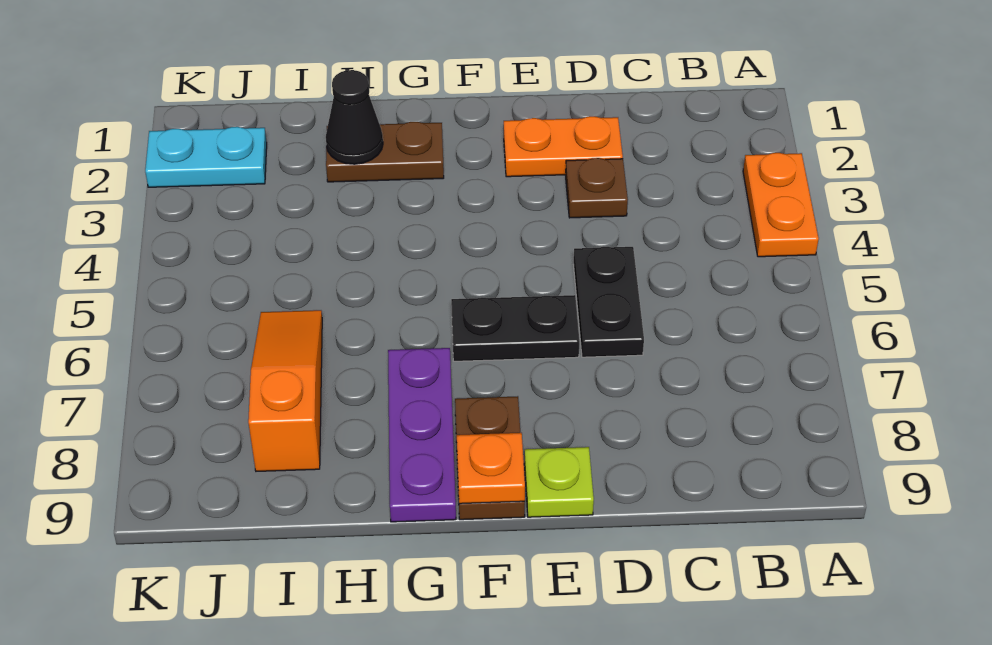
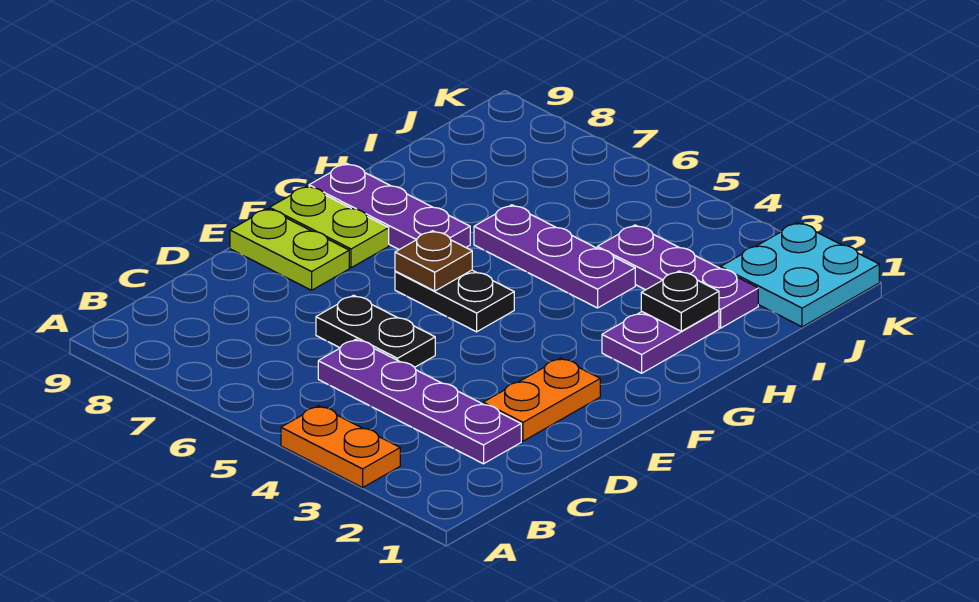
none -> purple 1x4 plate [318,339,521,464]
brown 1x1 plate [566,158,628,218] -> brown 1x1 plate moved to [395,231,472,291]
black 1x2 plate [451,295,580,361] -> black 1x2 plate turned to [395,270,514,332]
lime 1x1 plate [524,447,594,517] -> lime 1x2 plate [230,209,349,290]
brown 1x2 plate [455,396,525,520] -> lime 1x2 plate [270,186,389,268]
orange 1x1 plate [457,433,525,504] -> none
brown 1x2 plate [326,122,444,182] -> purple 1x2 plate [602,310,719,373]
black 1x1 cone [326,70,383,164] -> black 1x1 plate [641,271,719,331]
none -> purple 1x3 plate [474,205,635,308]
none -> purple 1x3 plate [597,225,758,328]
orange 1x3 slope [248,310,322,471] -> none
cyan 1x2 plate [145,127,267,187] -> cyan 2x2 plate [721,223,879,327]

